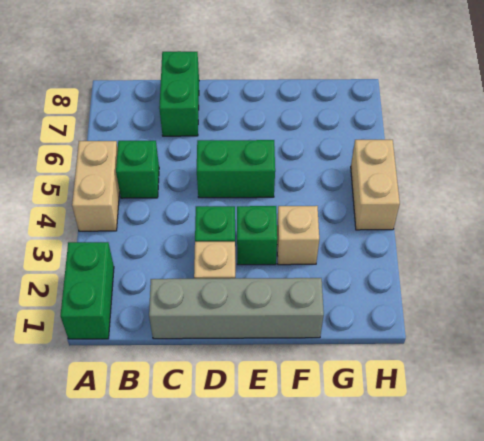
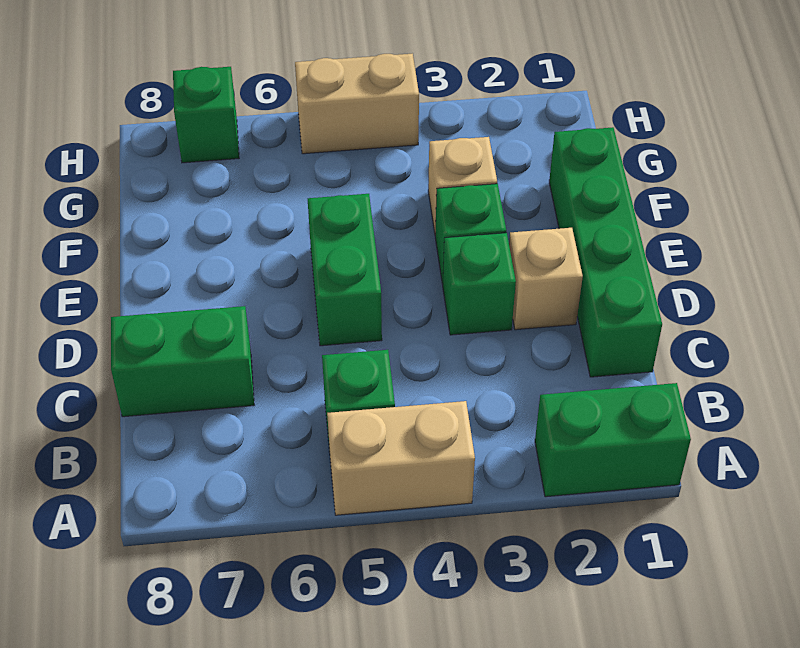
grey 1x4 brick [149,278,324,339] -> green 1x4 brick [549,127,662,377]
none -> green 1x1 brick [173,67,239,163]

